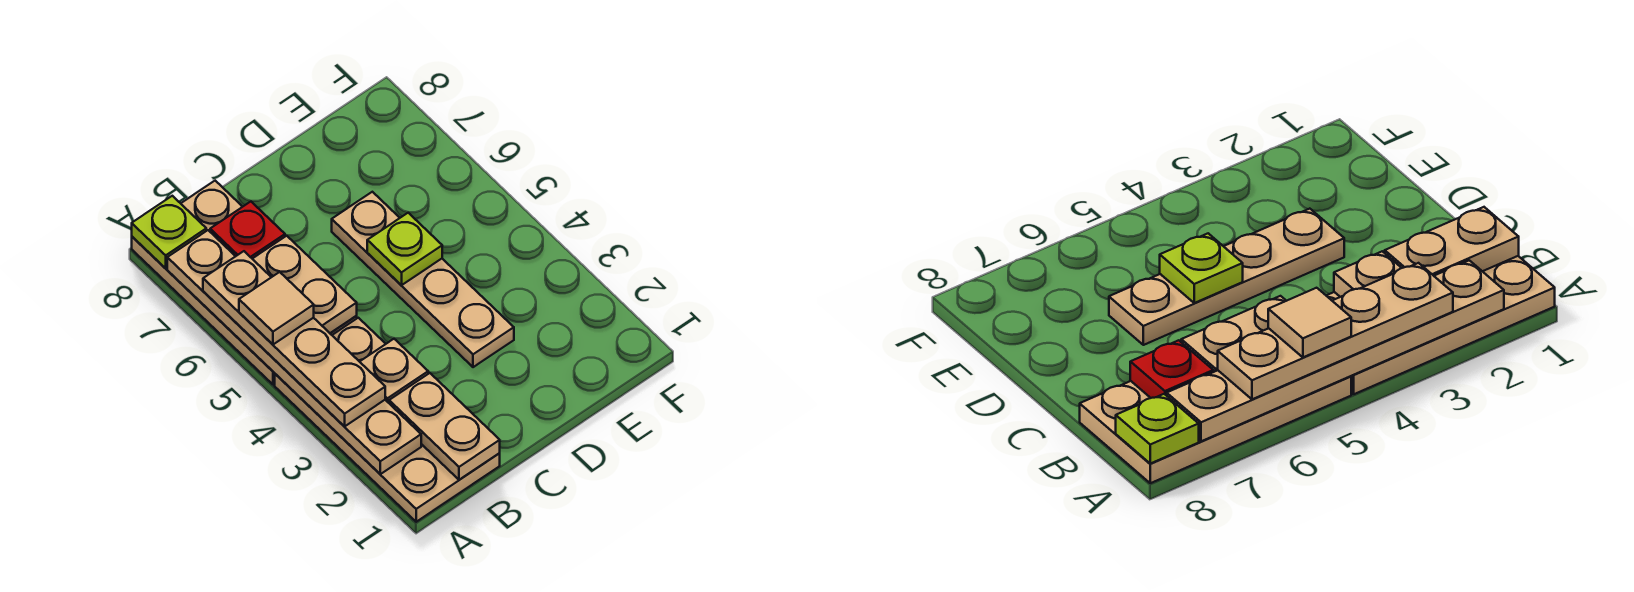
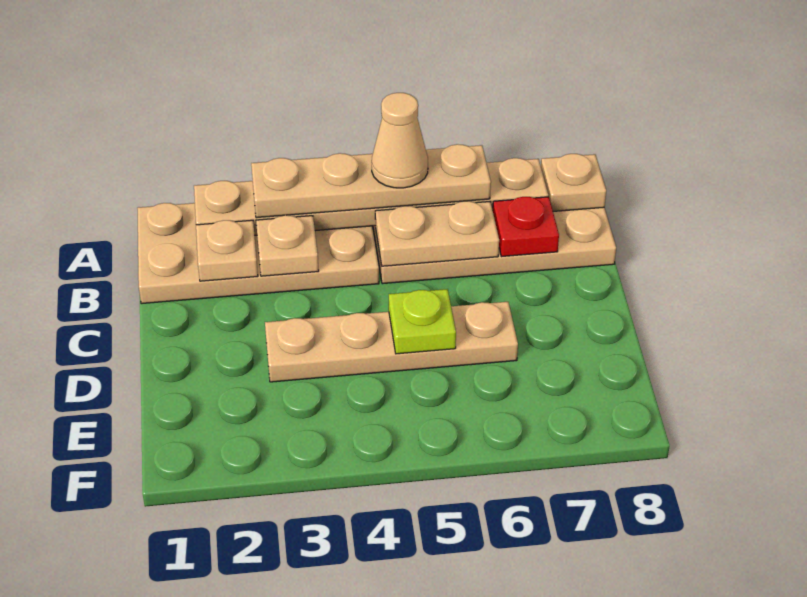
tan 1x1 tile [239,272,314,344] -> tan 1x1 cone [372,93,428,188]
lime 1x1 plate [132,196,206,268] -> tan 1x1 plate [541,154,606,211]
tan 1x2 plate [389,373,500,480] -> tan 1x1 plate [196,220,258,281]

